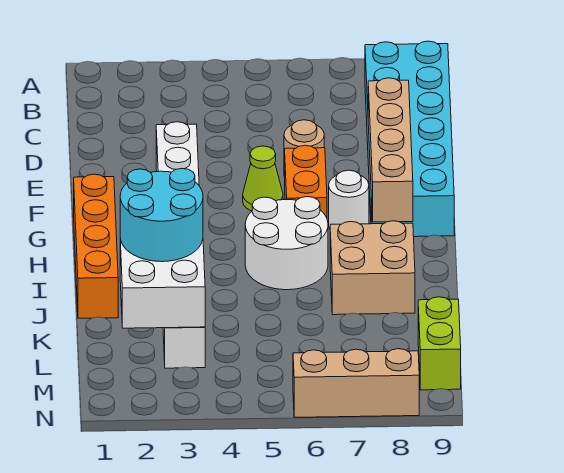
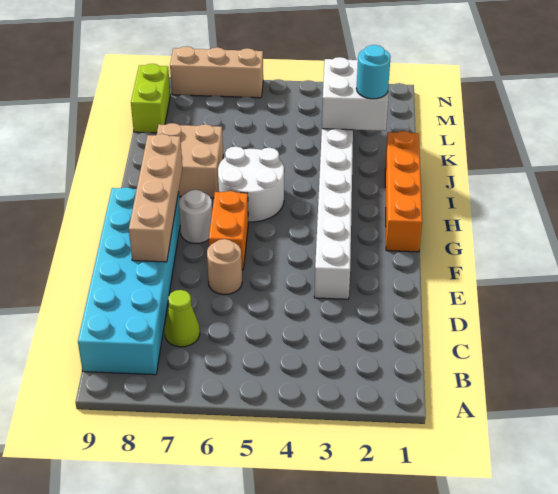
lime 1x1 cone [243,146,283,211] -> lime 1x1 cone moved to [164,290,200,347]
cyan 2x2 round brick [120,169,203,262] -> cyan 1x1 round brick [356,45,390,99]

